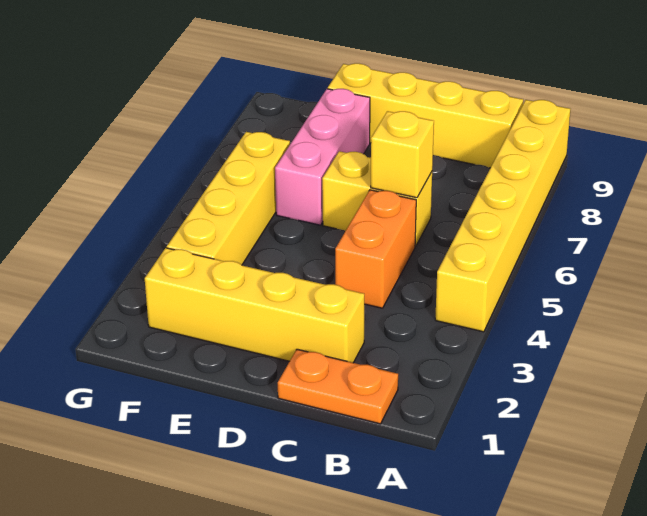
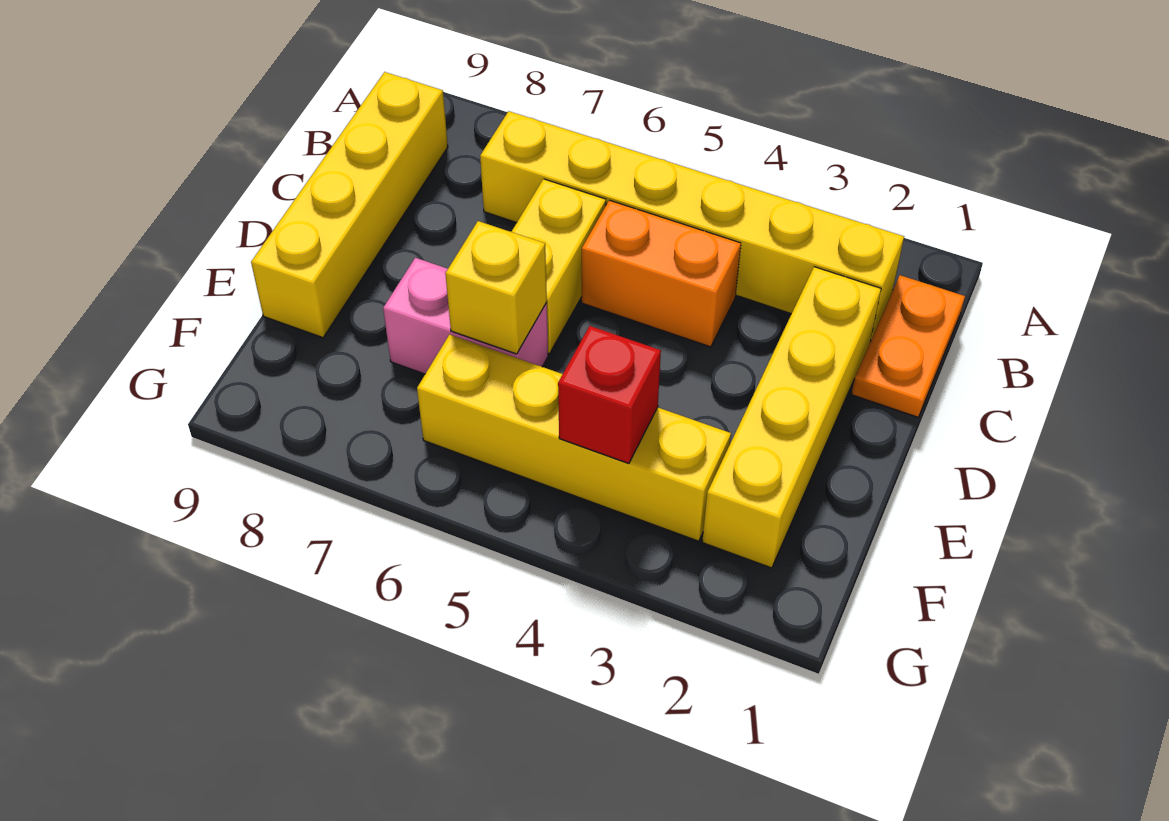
yellow 1x6 brick [435,100,570,332] -> yellow 1x6 brick moved to [480,111,904,339]
yellow 1x1 brick [371,111,434,198] -> yellow 1x1 brick moved to [445,221,547,354]
pink 1x3 brick [275,89,370,225] -> pink 1x2 brick [383,258,548,374]
none -> red 1x1 brick [558,326,661,464]

